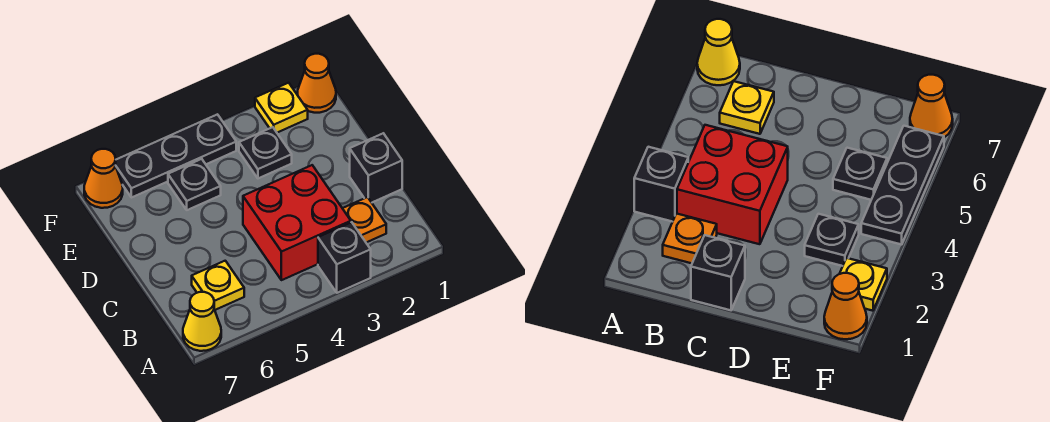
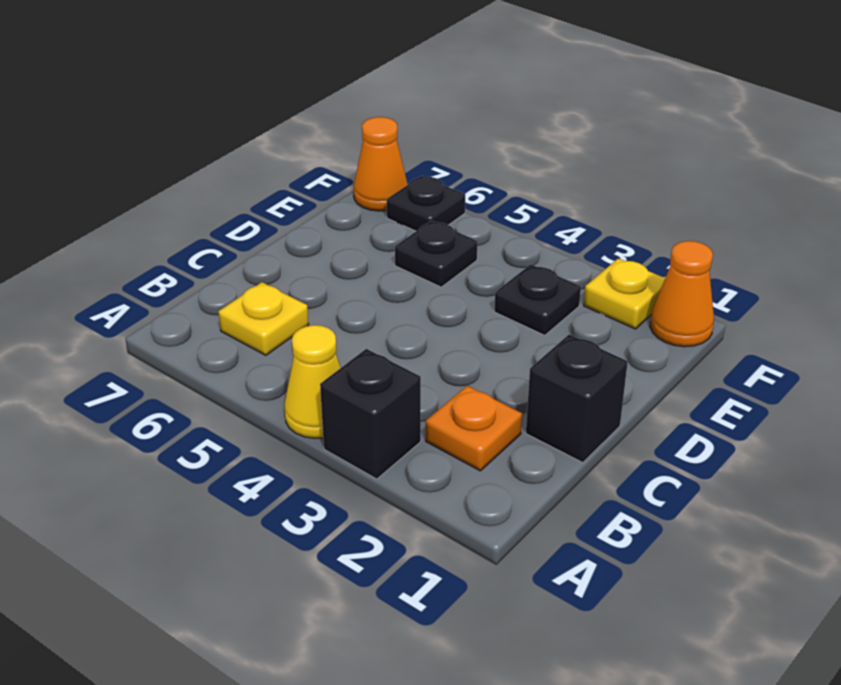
yellow 1x1 cone [183,292,221,351] -> yellow 1x1 cone moved to [284,325,340,438]
red 2x2 brick [243,165,351,280] -> none
black 1x3 plate [115,114,236,198] -> black 1x1 plate [387,176,465,231]

